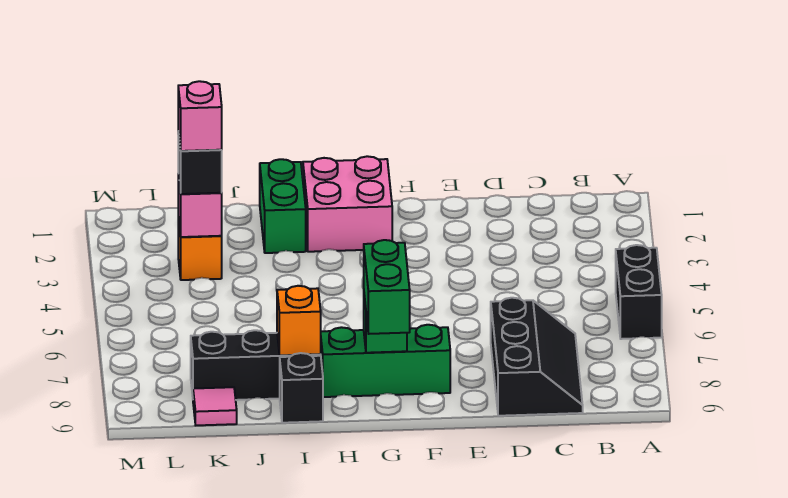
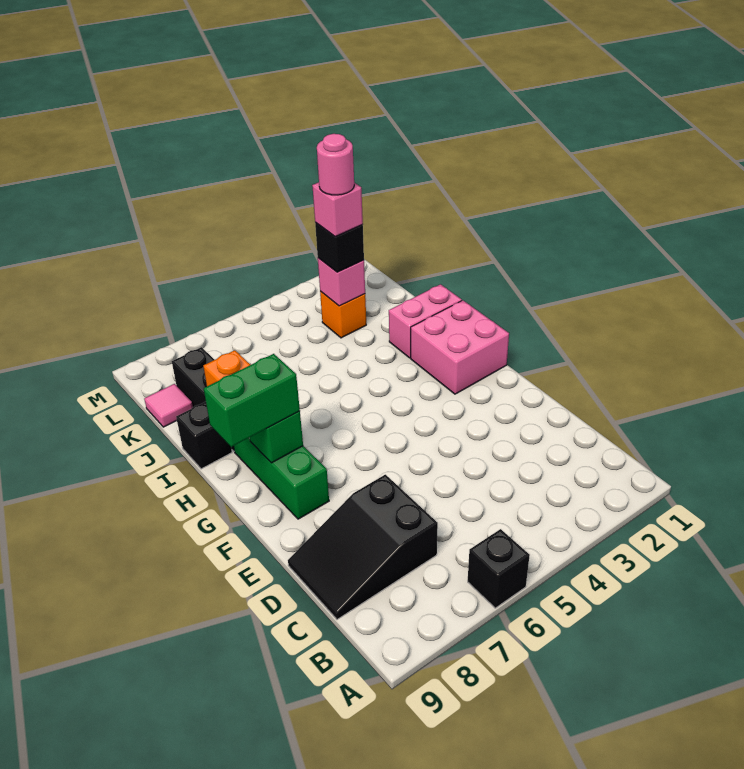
black 1x2 brick [616,245,662,339] -> black 1x1 brick [468,529,530,608]
black 2x3 slope [491,298,583,416] -> black 2x3 slope turned to [288,475,438,619]
green 1x2 brick [260,159,306,253] -> pink 1x2 brick [389,284,462,358]
none -> pink 1x1 round brick [317,134,354,195]

